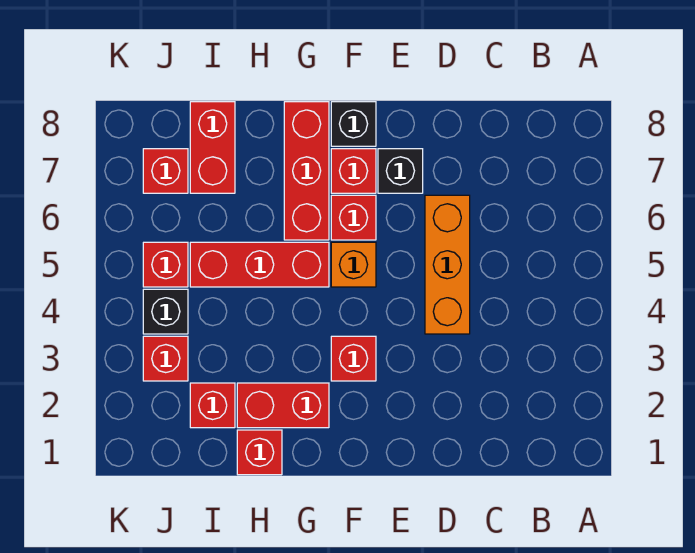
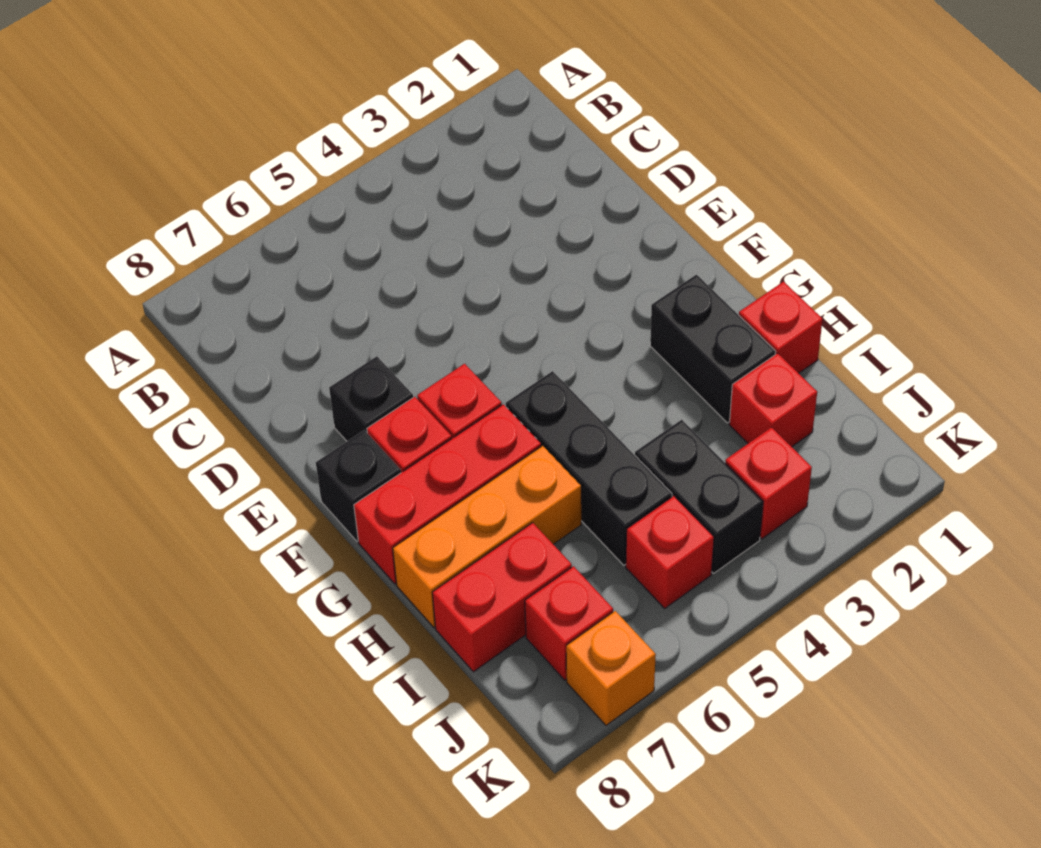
orange 1x3 brick [425,195,470,334] -> orange 1x3 brick moved to [393,446,581,627]
red 1x1 brick [331,336,376,381] -> none
orange 1x1 brick [331,242,376,287] -> orange 1x1 brick moved to [566,611,656,725]
red 1x2 brick [237,383,329,428] -> black 1x2 brick [650,275,776,423]
red 1x3 brick [190,242,329,287] -> black 1x3 brick [506,371,672,565]
black 1x1 brick [143,289,188,334] -> black 1x2 brick [635,420,763,573]

